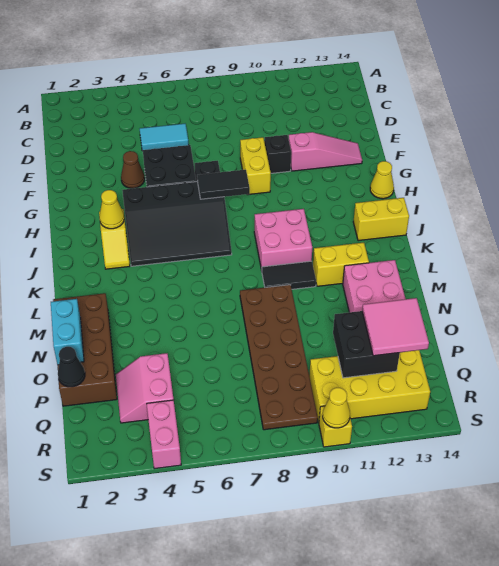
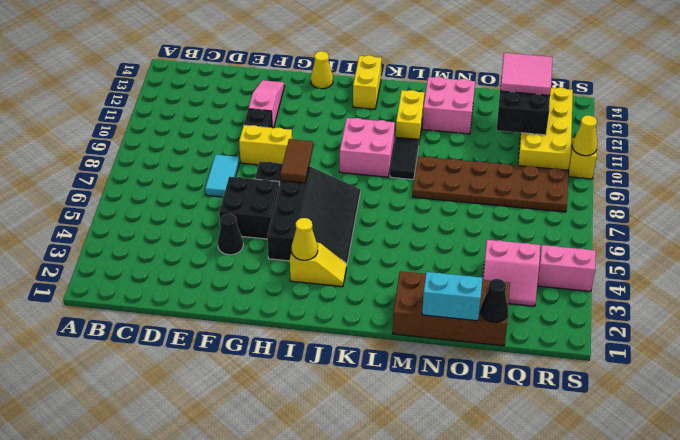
cyan 1x2 tile [140,124,189,151] -> cyan 1x2 tile moved to [205,155,239,197]
brown 1x1 cone [121,151,145,188] -> black 1x1 cone [218,214,243,255]
black 1x2 tile [197,170,250,199] -> brown 1x2 tile [280,139,313,183]

